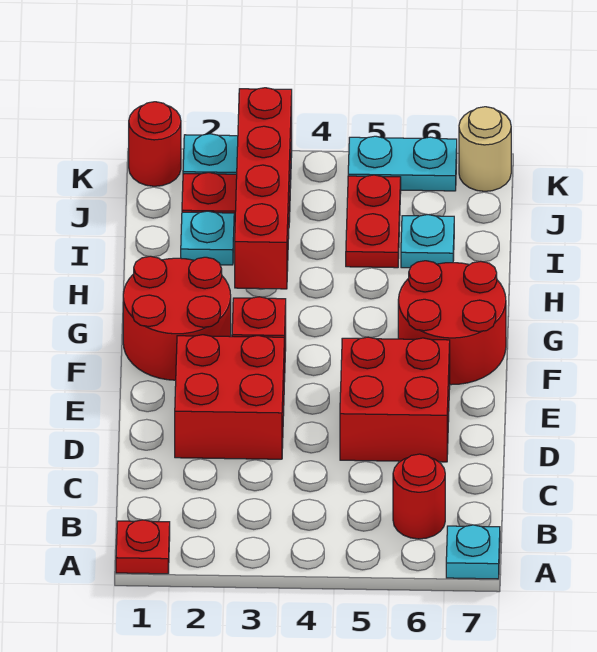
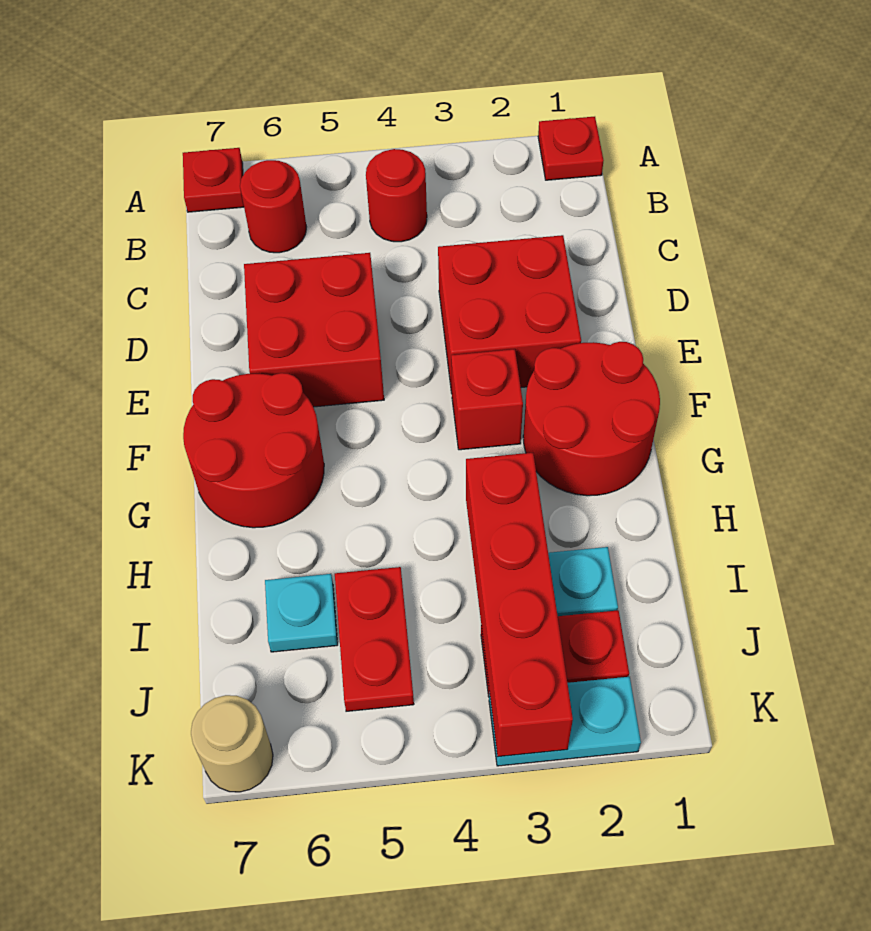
cyan 1x1 plate [446,525,500,579] -> red 1x1 plate [183,148,244,212]
red 1x1 round brick [129,102,181,186] -> red 1x1 round brick moved to [366,149,427,242]
cyan 1x2 plate [348,136,457,191] -> none

